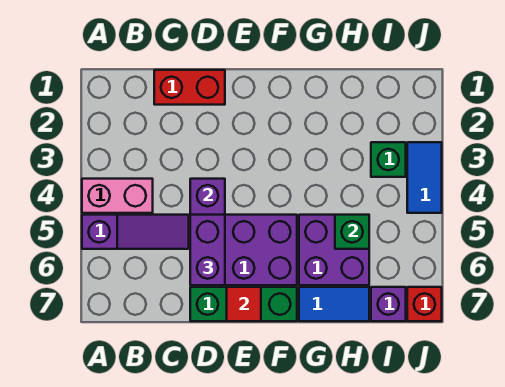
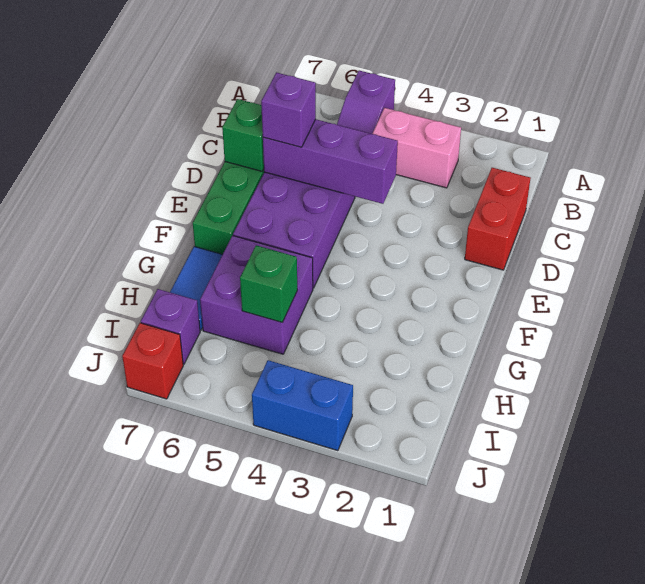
pink 1x2 brick [82,179,153,213] -> pink 1x2 brick turned to [372,108,461,188]
purple 1x2 brick [190,215,225,285] -> purple 1x1 brick [261,72,316,147]
red 1x1 tile [227,287,261,321] -> none
green 1x1 brick [371,142,406,177] -> green 1x1 brick moved to [222,99,264,171]
blue 1x2 tile [407,142,442,213] -> blue 1x2 brick [252,360,353,451]

